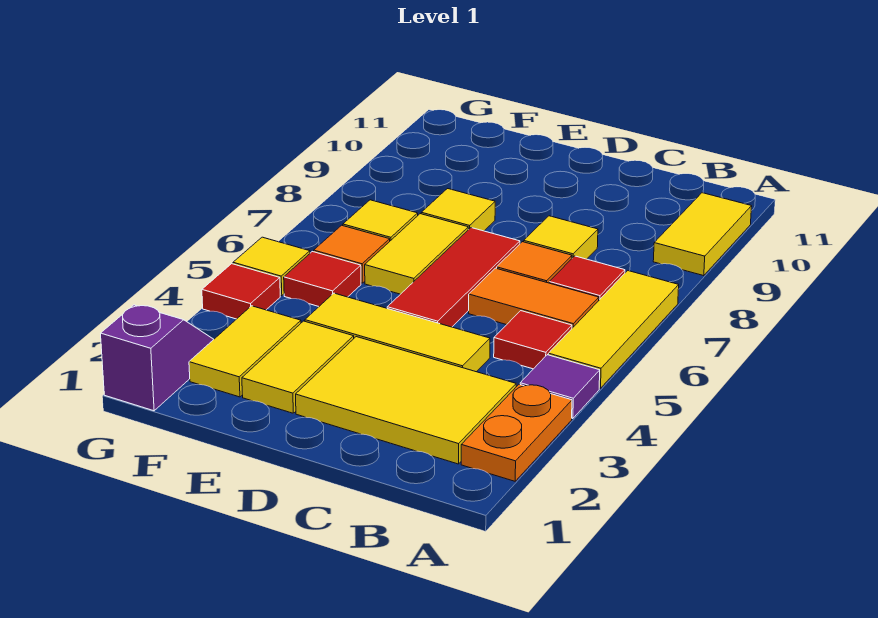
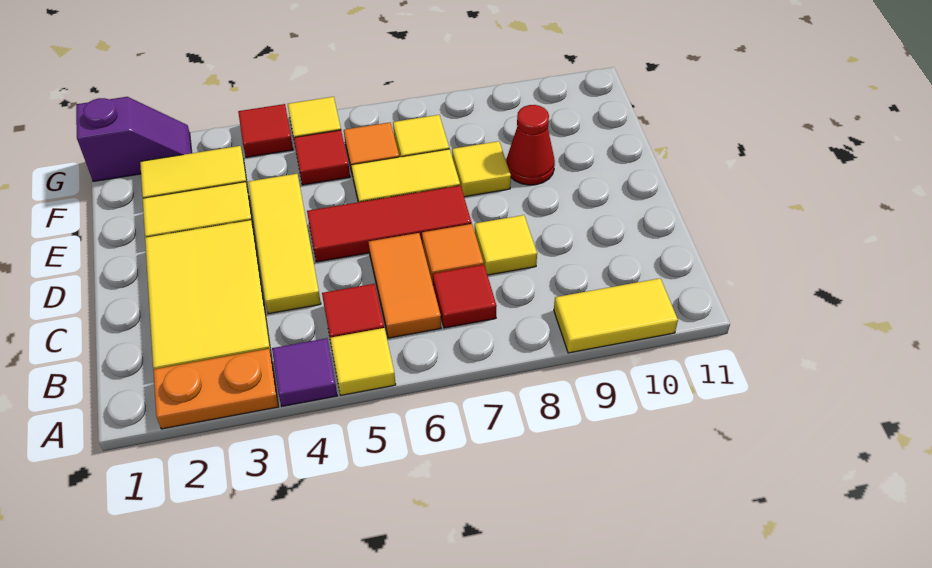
yellow 1x3 tile [548,271,679,388] -> yellow 1x1 tile [330,328,396,395]
none -> red 1x1 cone [506,105,555,185]

